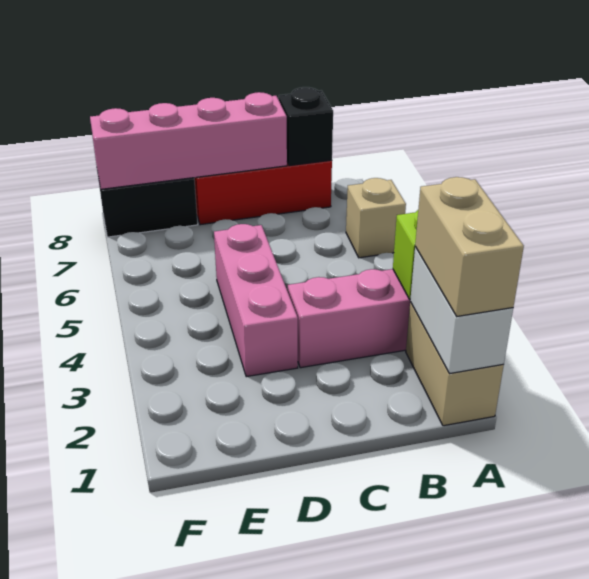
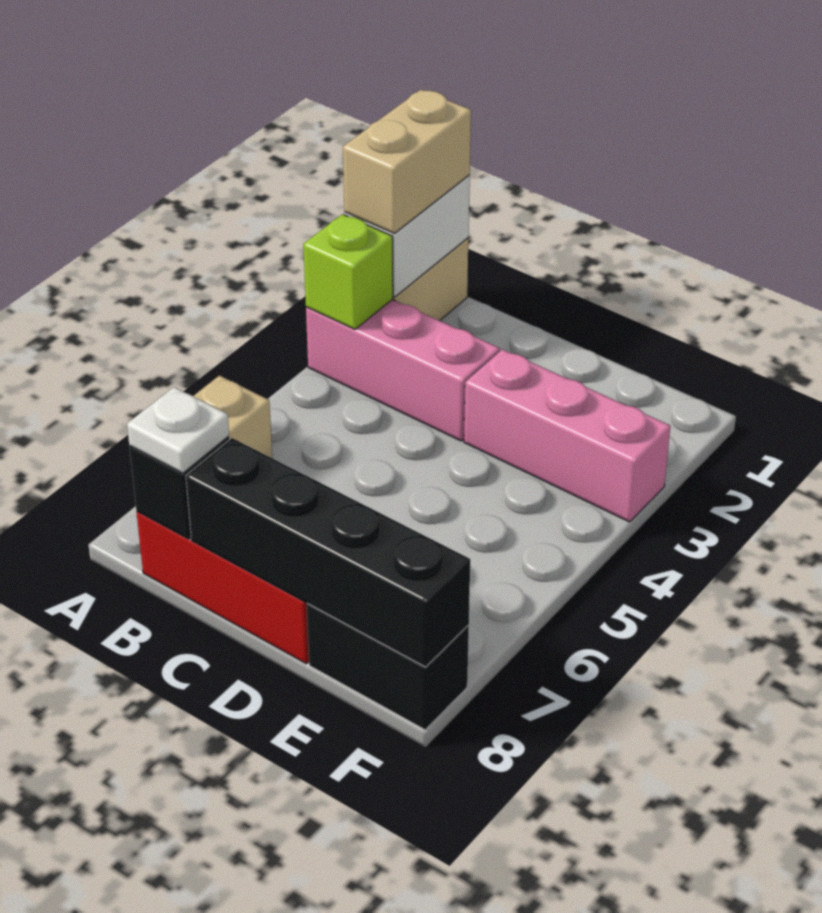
none -> white 1x1 plate [127,387,229,473]
pink 1x4 brick [90,92,287,189] -> black 1x4 brick [186,438,470,667]
pink 1x3 brick [214,224,298,377] -> pink 1x3 brick turned to [464,349,670,522]

